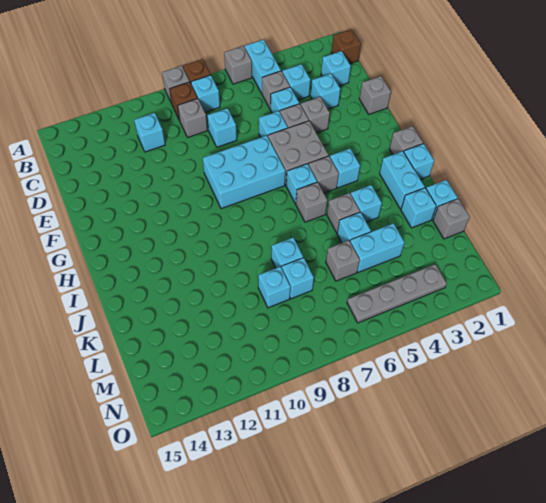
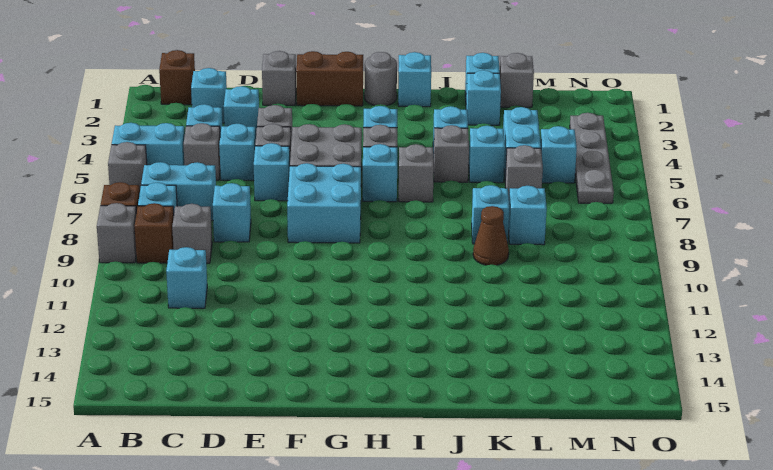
none -> brown 1x2 brick [296,51,363,106]
cyan 2x3 brick [203,135,285,209] -> cyan 2x2 brick [287,163,361,243]
grey 1x1 brick [389,126,423,154] -> grey 1x1 round brick [365,52,397,106]
cyan 1x2 brick [380,151,425,209] -> cyan 1x2 brick moved to [141,162,216,221]
none -> brown 1x1 cone [473,206,509,265]
cyan 1x1 brick [258,267,291,308] -> cyan 1x1 brick moved to [540,126,577,183]

